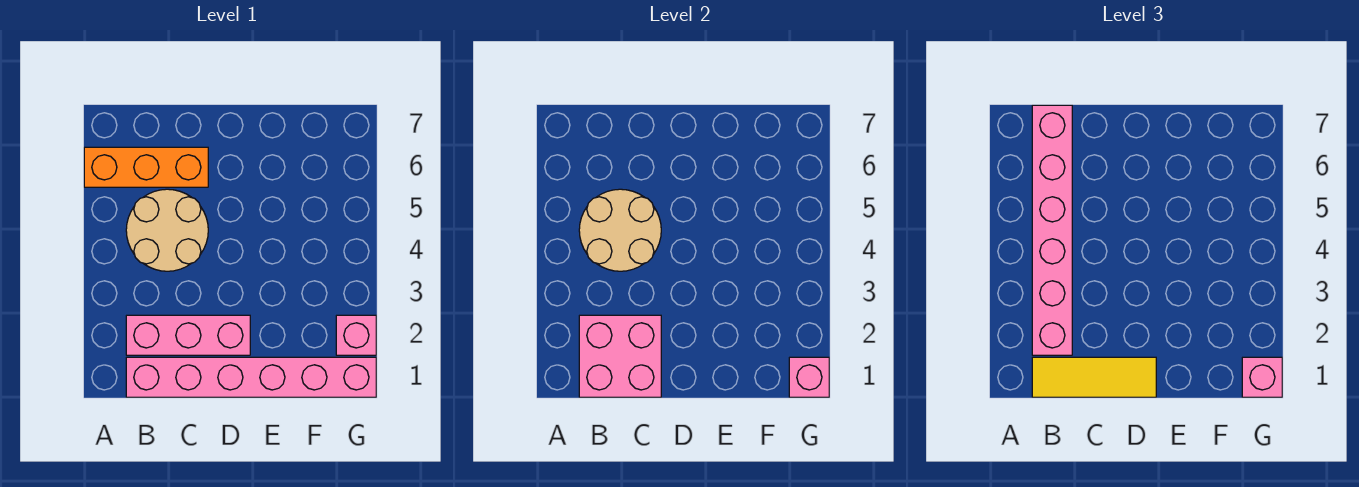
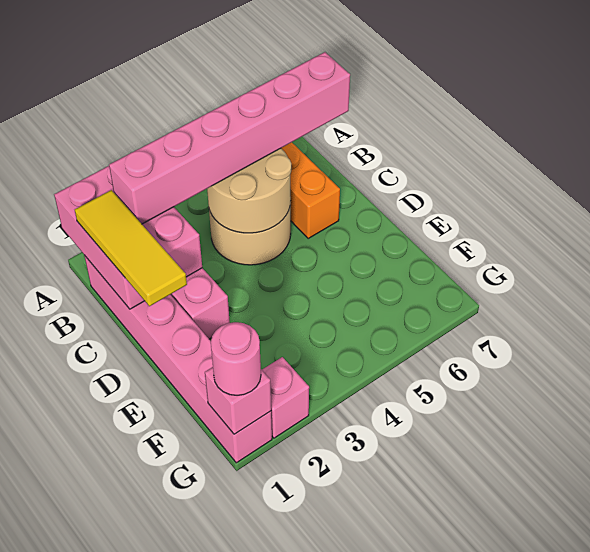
pink 2x2 brick [579,315,661,397] -> pink 2x3 brick [54,166,202,309]
pink 1x1 brick [1242,357,1282,397] -> pink 1x1 round brick [211,322,261,395]

